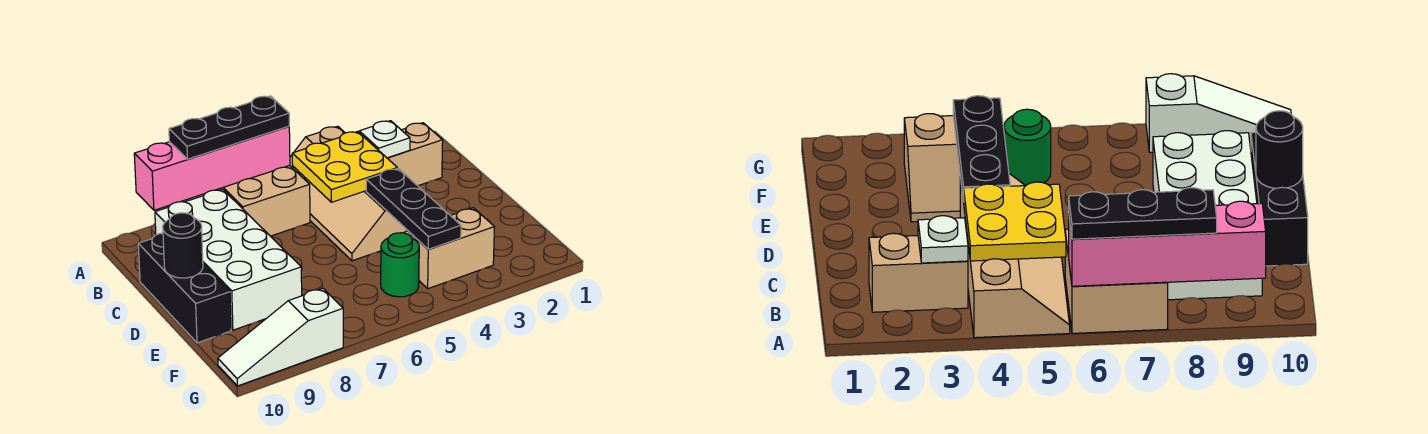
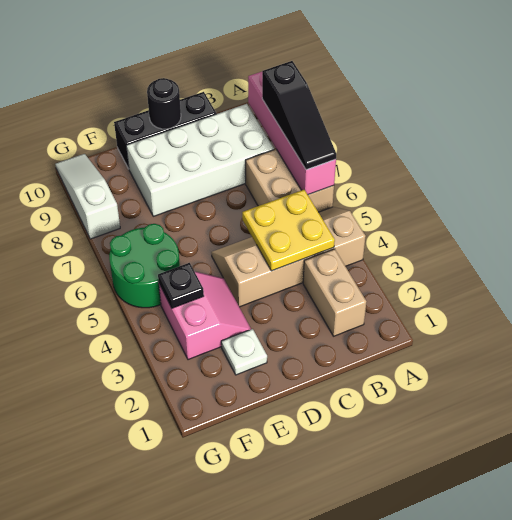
black 1x3 plate [169,96,289,159] -> black 1x3 slope [262,61,336,170]
white 1x1 plate [359,121,410,158] -> white 1x1 plate moved to [221,329,267,375]
black 1x3 plate [366,168,461,249] -> black 1x1 plate [158,263,204,308]
tan 2x2 slope [404,208,494,289] -> pink 2x2 slope [159,272,251,360]
green 1x1 round brick [381,233,419,297] -> green 2x2 round brick [109,224,180,308]

